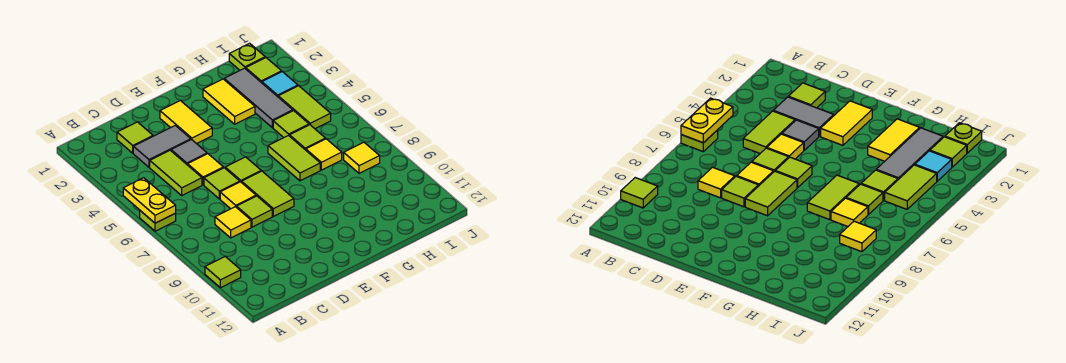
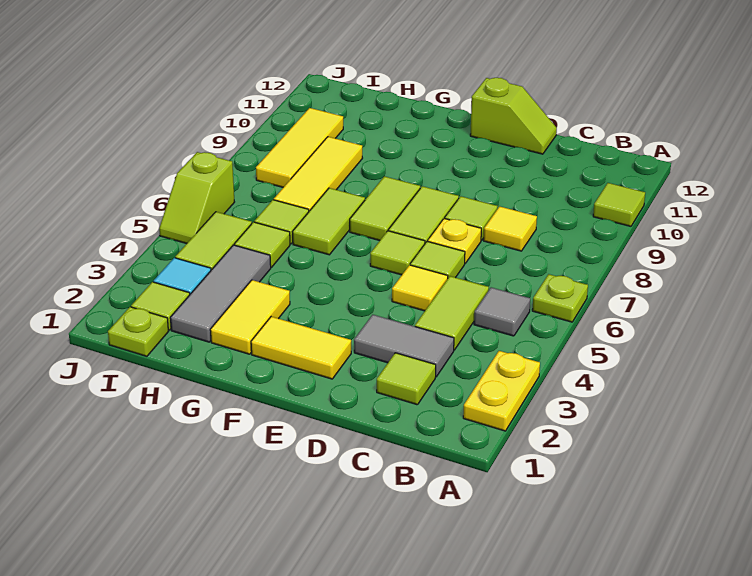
yellow 1x2 plate [123,178,176,223] -> yellow 1x2 plate moved to [463,351,540,431]
grey 1x1 tile [171,140,207,165] -> grey 1x1 tile moved to [474,287,530,336]
yellow 1x1 tile [220,182,256,209] -> yellow 1x1 plate [428,218,481,263]
none -> lime 1x2 slope [470,78,557,154]
yellow 1x2 tile [160,101,212,144] -> yellow 1x2 tile turned to [251,317,351,379]
none -> lime 1x2 tile [350,176,420,241]
yellow 1x1 tile [306,139,342,170] -> yellow 1x3 tile [274,137,362,211]
yellow 1x1 tile [344,142,380,173] -> yellow 1x3 tile [256,108,343,187]
none -> lime 1x2 slope [159,152,234,244]

